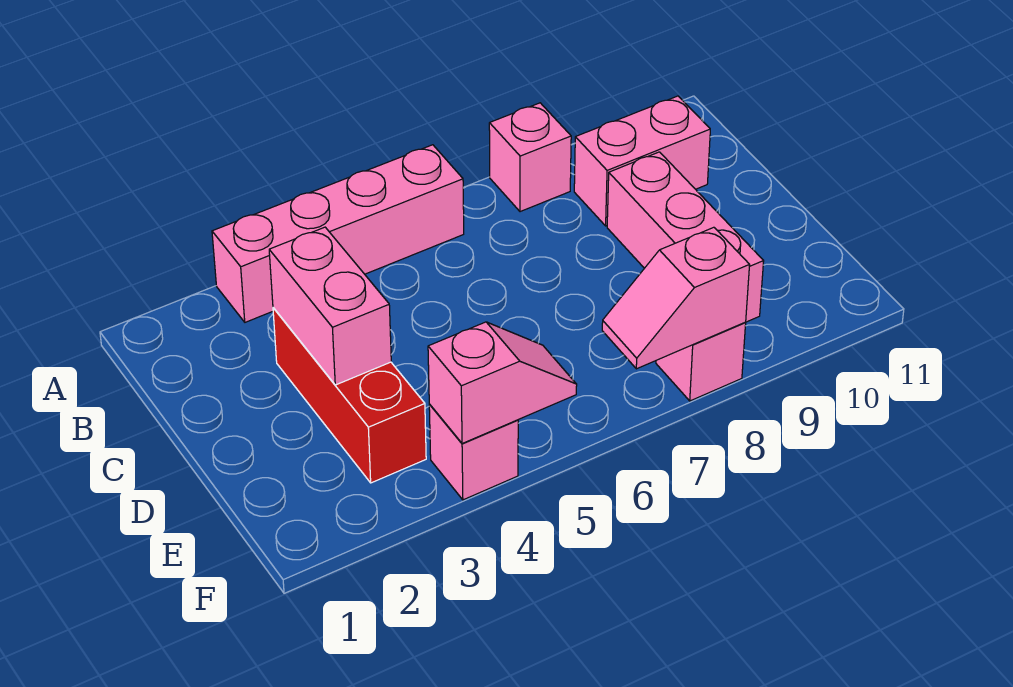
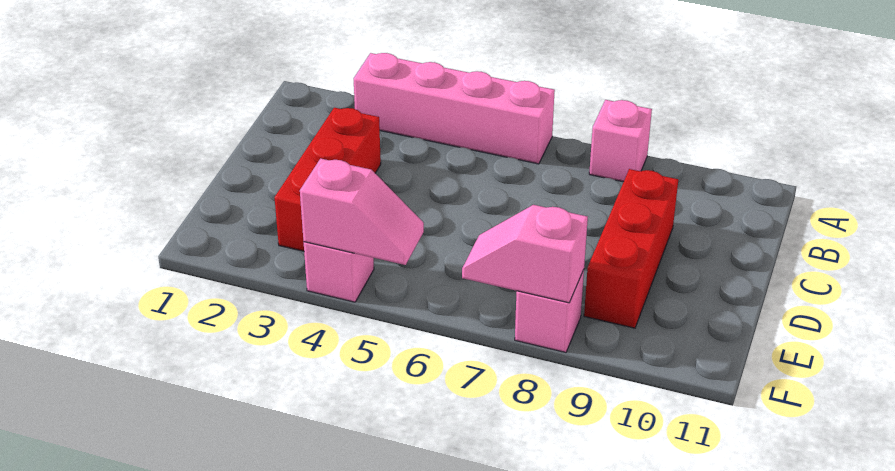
pink 1x2 brick [574,96,710,226] -> none
pink 1x2 brick [269,227,391,385] -> none
pink 1x3 brick [607,152,764,322] -> red 1x3 brick [584,169,678,328]

